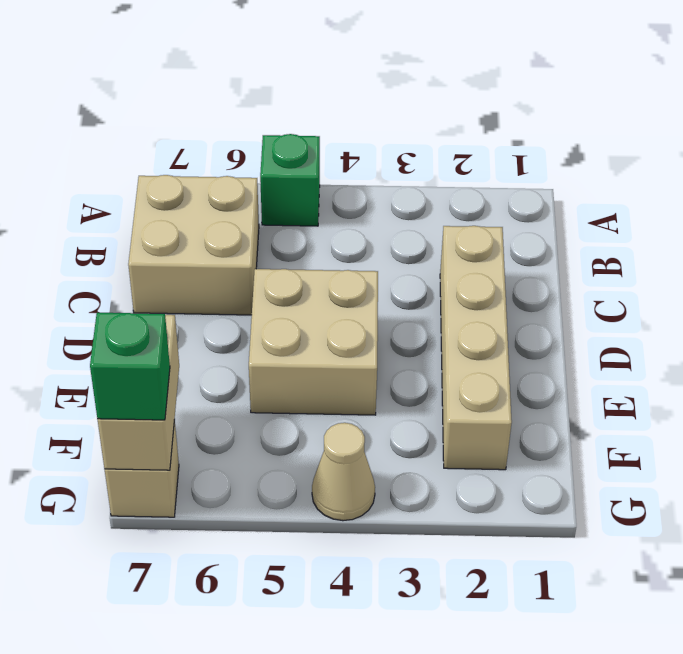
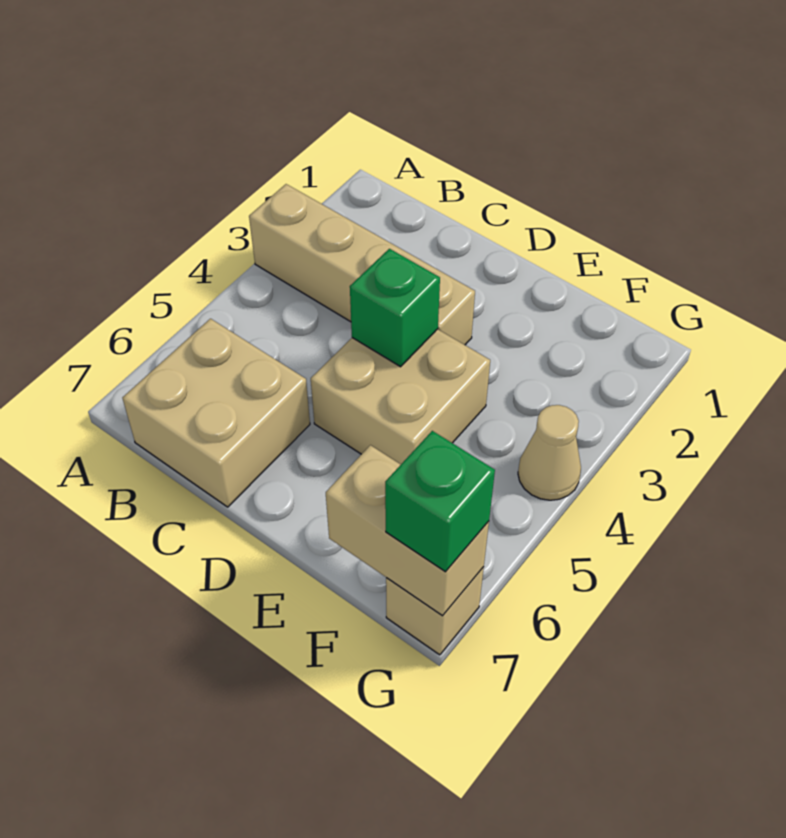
green 1x1 brick [260,134,320,226] -> green 1x1 brick moved to [350,249,440,367]
tan 1x4 brick [440,226,512,470] -> tan 1x4 brick moved to [249,184,475,345]

